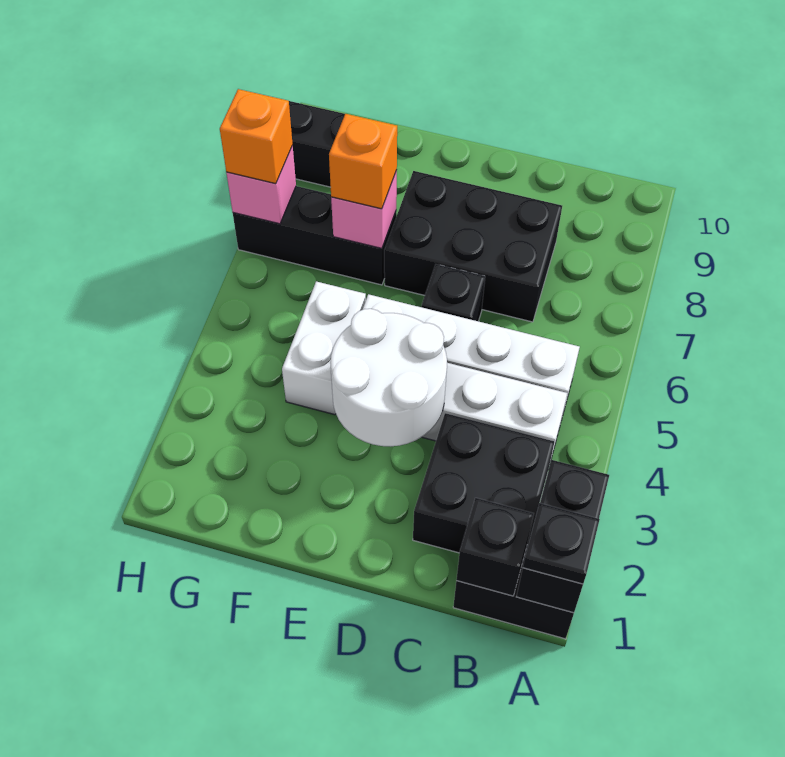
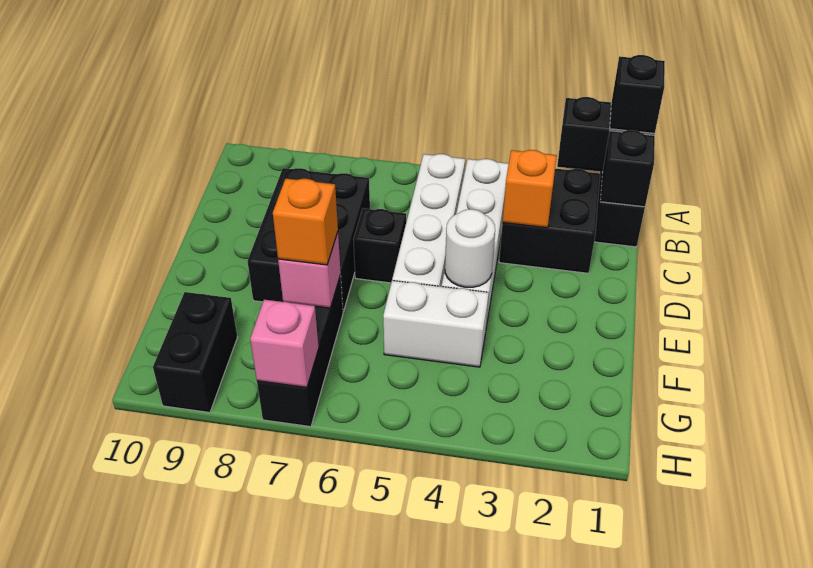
black 1x1 plate [523,503,600,584] -> black 1x1 brick [610,55,665,133]
white 2x2 round brick [330,309,447,446] -> white 1x1 round brick [445,209,495,287]
orange 1x1 brick [220,89,293,184] -> orange 1x1 brick moved to [503,150,557,228]

